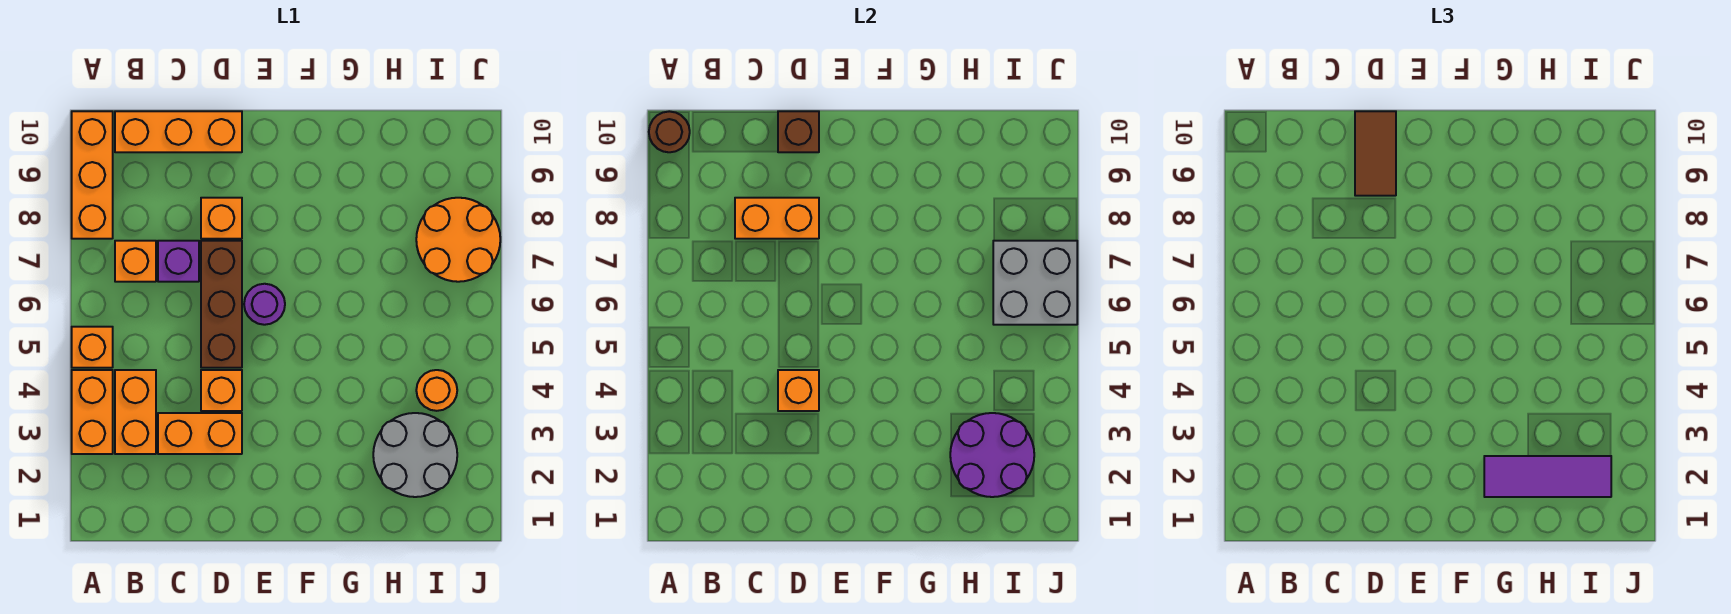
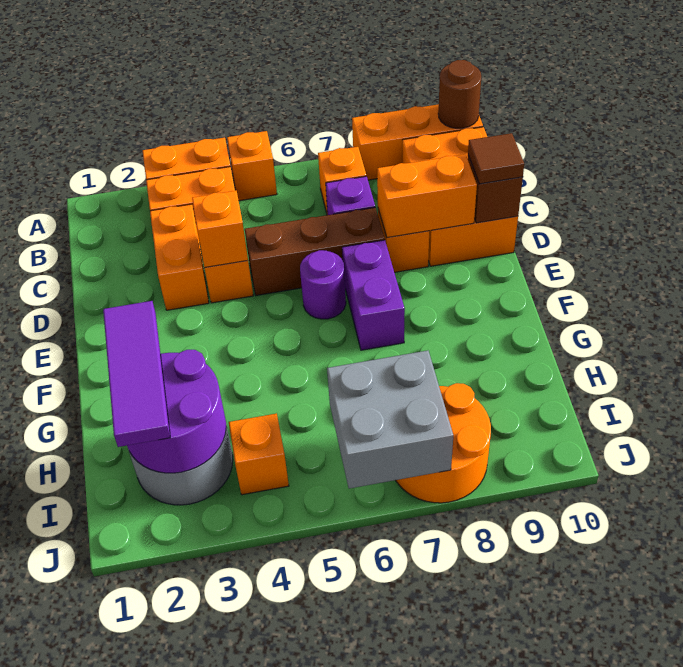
orange 1x3 brick [115,111,242,152] -> orange 2x3 brick [402,127,518,266]
orange 1x2 brick [735,198,819,239] -> orange 1x2 brick turned to [377,154,477,238]
brown 1x2 tile [1355,111,1396,196] -> brown 1x1 tile [468,133,524,184]
none -> purple 1x2 brick [342,240,405,350]
orange 1x1 round brick [416,370,457,411] -> orange 1x1 brick [229,413,289,495]

